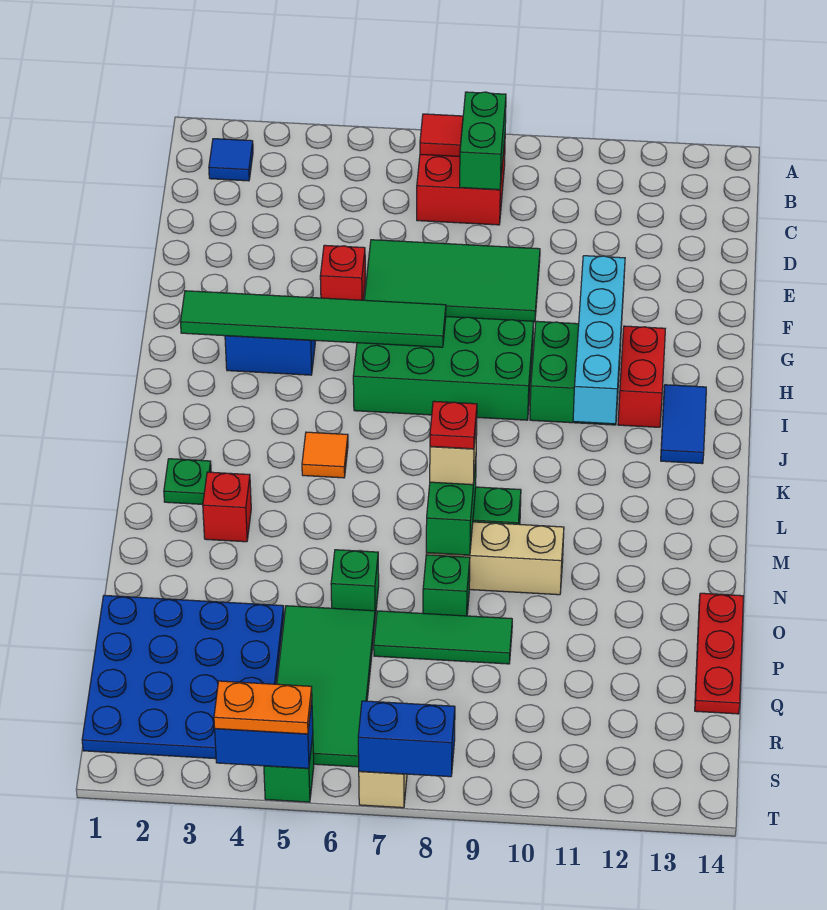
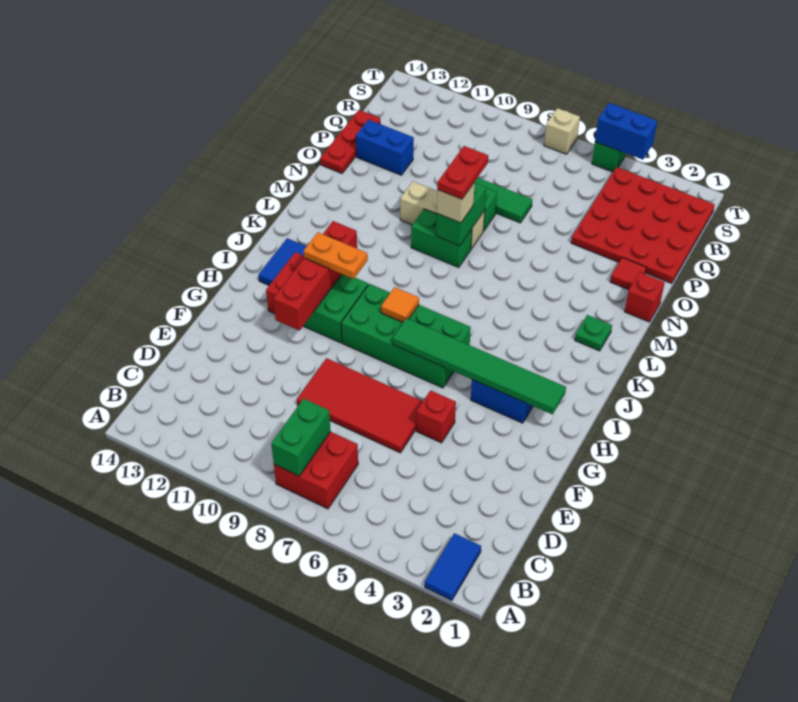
blue 1x1 tile [209,139,253,181] -> blue 1x2 tile [425,533,481,601]
red 1x1 tile [420,114,463,157] -> red 1x1 tile moved to [610,258,647,290]
green 2x4 tile [364,240,540,322] -> red 2x4 tile [297,358,423,453]
cyan 1x4 brick [573,256,625,424] -> red 1x4 brick [273,221,357,331]
orange 1x1 tile [302,432,348,478] -> orange 1x1 tile moved to [381,287,419,322]
red 1x1 brick [203,472,251,542] -> red 1x1 brick moved to [625,272,665,322]
red 1x1 plate [430,401,477,449] -> red 1x2 plate [437,146,488,199]
green 1x1 brick [331,550,379,617] -> none
blue 4x4 plate [82,595,284,759] -> red 4x4 plate [571,167,715,283]
green 2x4 tile [277,606,375,767] -> none
orange 1x2 plate [214,681,312,734] -> orange 1x2 plate moved to [304,232,368,279]
blue 1x2 brick [358,701,455,777] -> blue 1x2 brick moved to [356,120,414,175]

